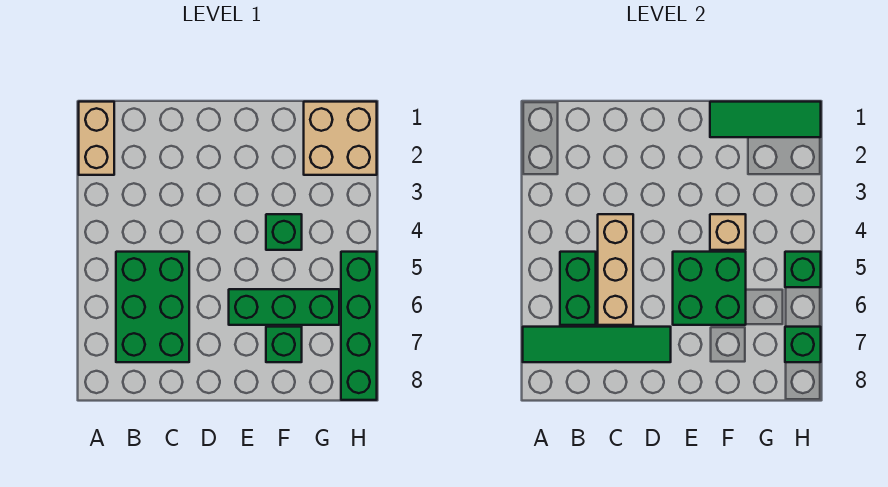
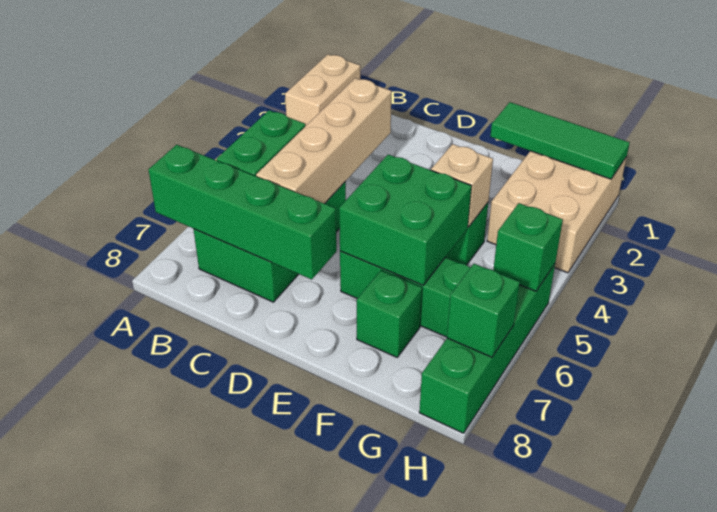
green 1x4 tile [523,327,671,362] -> green 1x4 brick [149,145,337,280]
tan 1x3 brick [598,214,633,325] -> tan 1x4 brick [256,78,392,204]
tan 2x2 brick [304,102,377,175] -> tan 2x3 brick [487,151,627,273]

